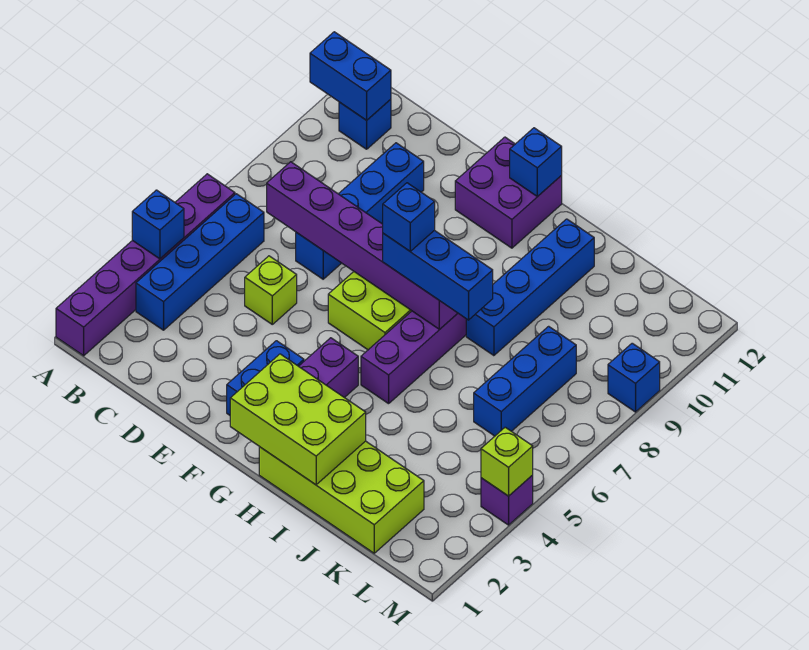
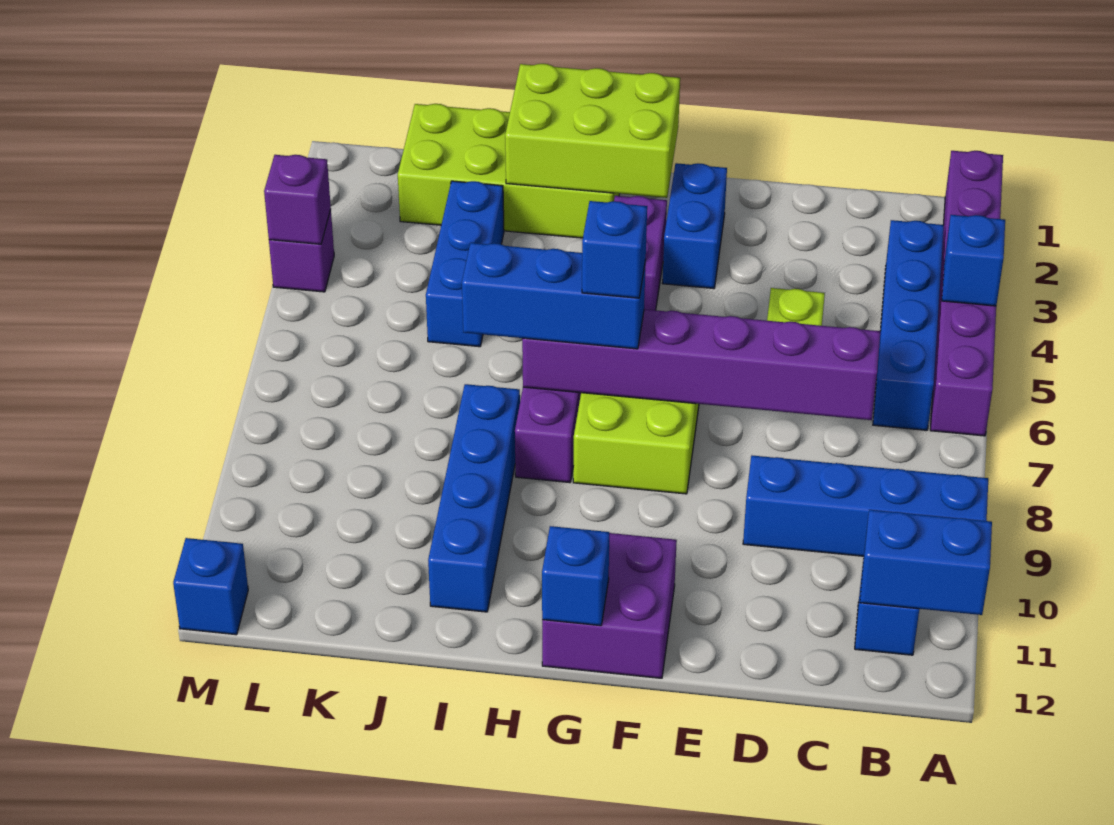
blue 1x4 brick [296,143,424,279] -> blue 1x4 brick turned to [743,456,988,556]
blue 1x3 brick [474,326,576,436] -> blue 1x3 brick moved to [426,181,504,347]
lime 1x1 brick [481,427,533,496] -> purple 1x1 brick [264,155,331,244]
blue 1x1 brick [608,343,660,412] -> blue 1x1 brick moved to [173,538,248,635]

